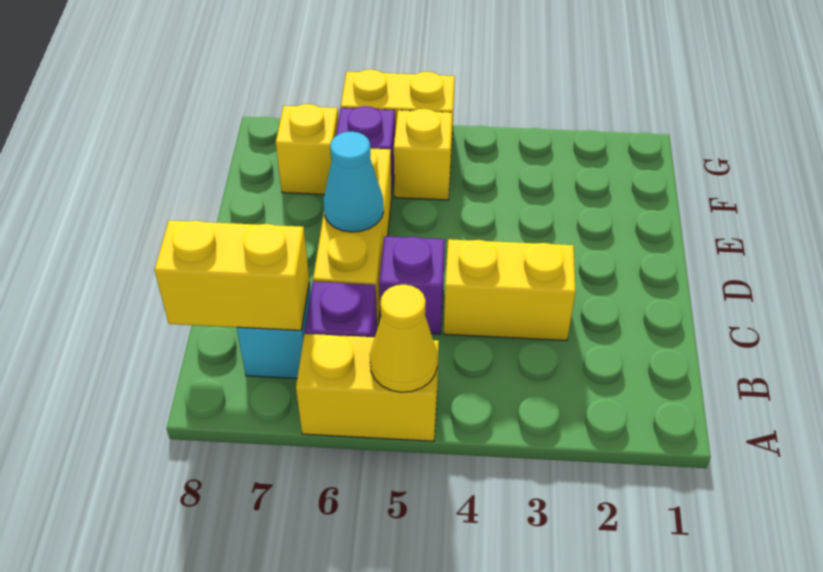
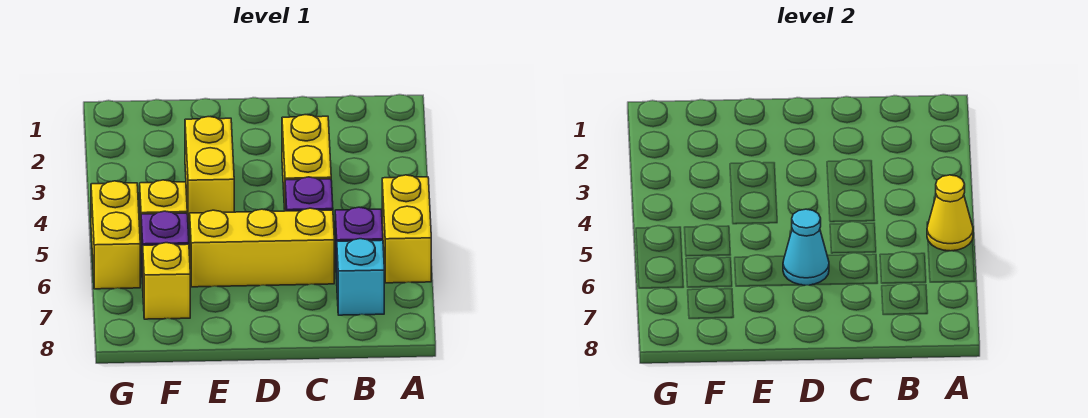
yellow 1x2 brick [154,220,309,330] -> yellow 1x2 brick moved to [185,117,234,224]

